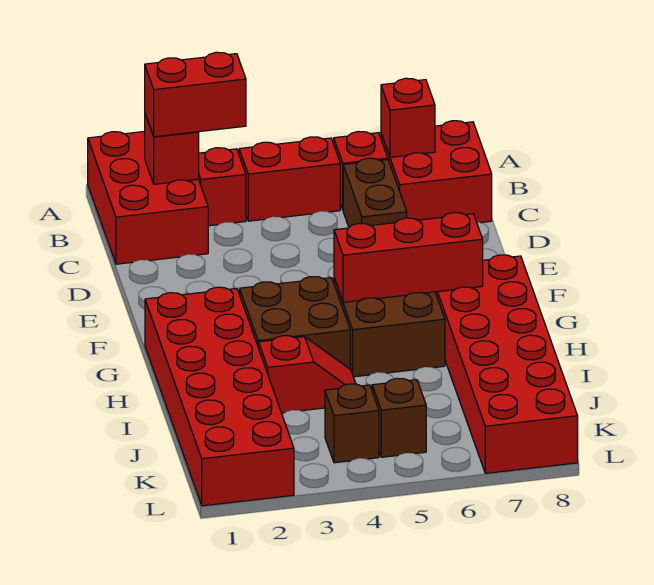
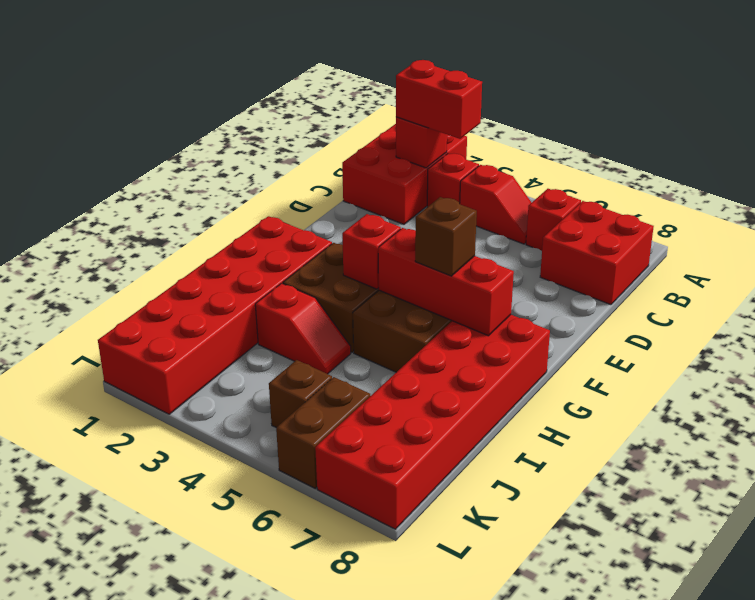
red 1x2 brick [239,137,340,221] -> red 1x2 slope [460,165,532,244]
red 1x1 brick [381,78,435,157] -> red 1x1 brick moved to [342,214,401,289]
brown 1x2 brick [343,158,407,227] -> brown 1x2 brick moved to [276,377,370,488]
brown 1x1 brick [325,384,379,463] -> brown 1x1 brick moved to [415,197,477,276]

